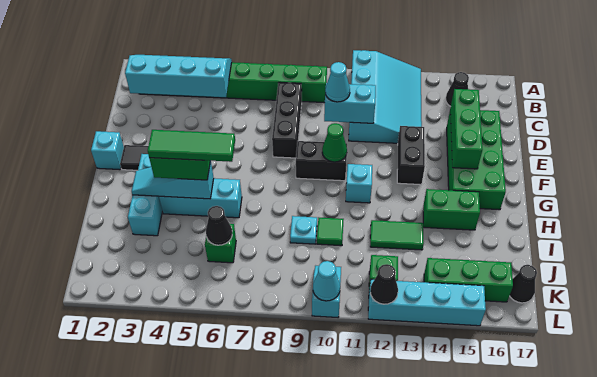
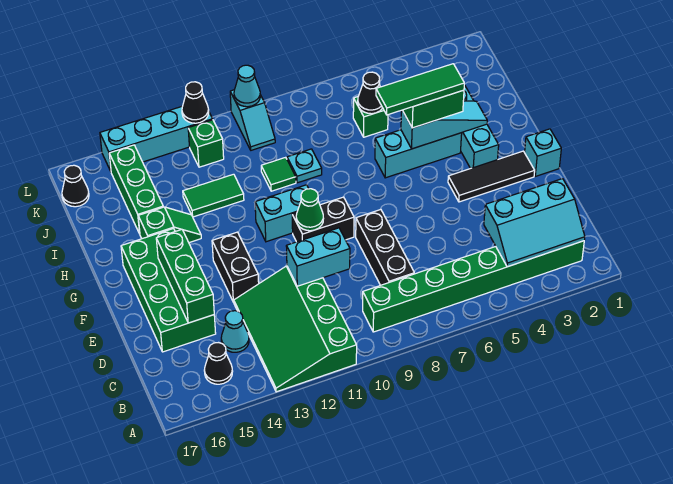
cyan 3x4 slope [349,50,422,143] -> green 3x4 slope [234,266,357,392]
cyan 2x4 slope [125,55,232,97] -> cyan 2x3 slope [484,179,585,267]
cyan 1x1 cone [325,62,350,102] -> cyan 1x1 cone moved to [221,311,249,352]
cyan 1x1 brick [346,164,372,203] -> cyan 1x2 brick [255,185,309,242]
green 1x2 brick [423,189,480,230] -> green 1x2 slope [138,207,201,243]
green 1x3 brick [424,258,513,302] -> green 1x3 brick turned to [109,145,163,234]

